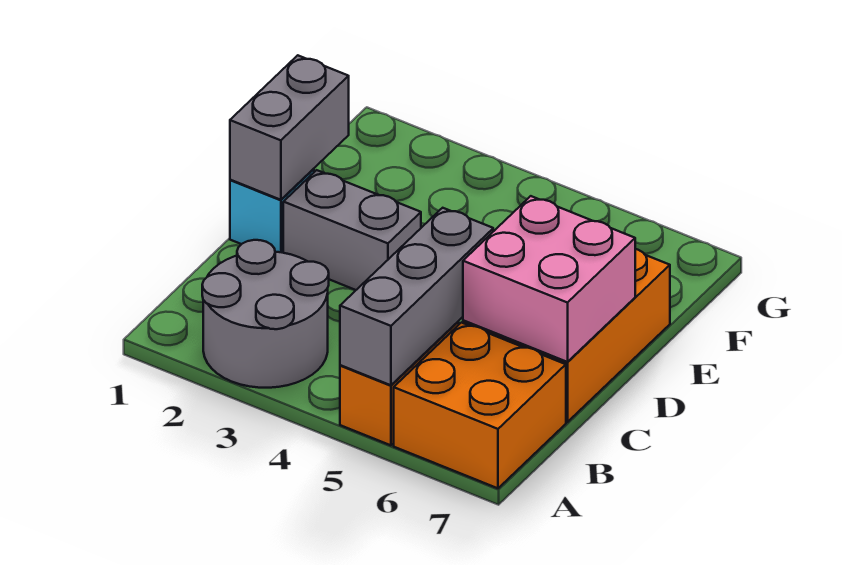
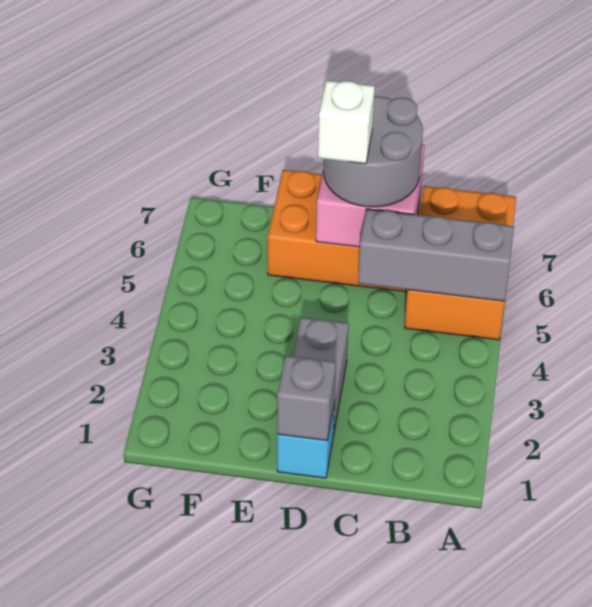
grey 2x2 round brick [202,240,329,388] -> grey 2x2 round brick moved to [323,96,423,207]
grey 1x2 brick [230,55,349,200] -> grey 1x1 brick [277,356,336,441]
none -> white 1x1 brick [318,81,375,164]

